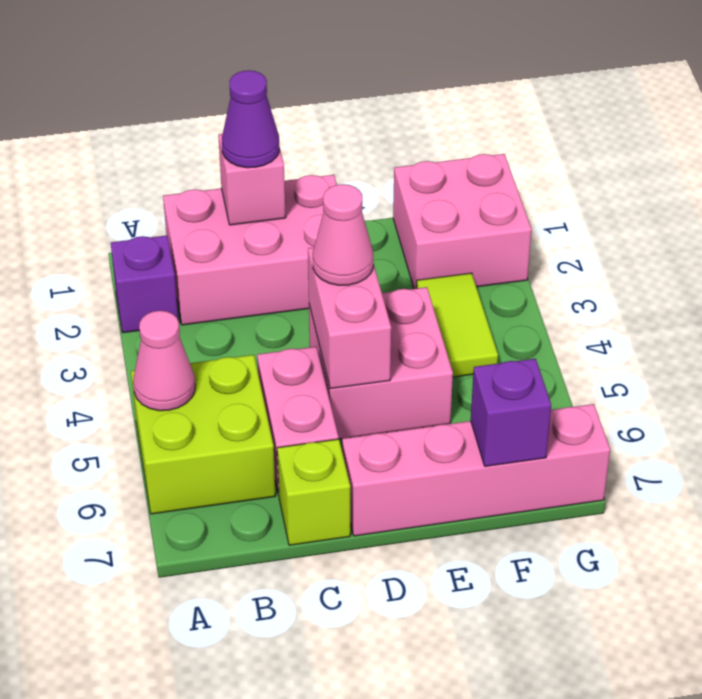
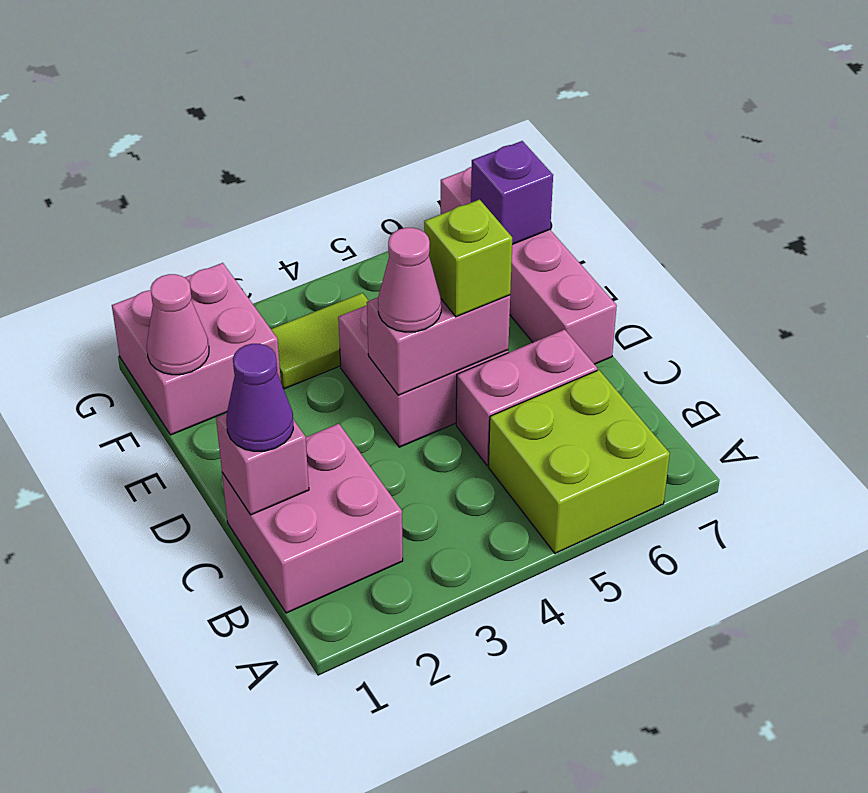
purple 1x1 brick [111,235,178,333] -> none
pink 1x1 cone [133,311,195,411] -> pink 1x1 cone moved to [147,274,209,375]
pink 2x3 brick [163,175,337,325] -> pink 2x2 brick [222,424,403,613]
lime 1x1 brick [277,439,350,545] -> lime 1x1 brick moved to [424,200,512,317]

